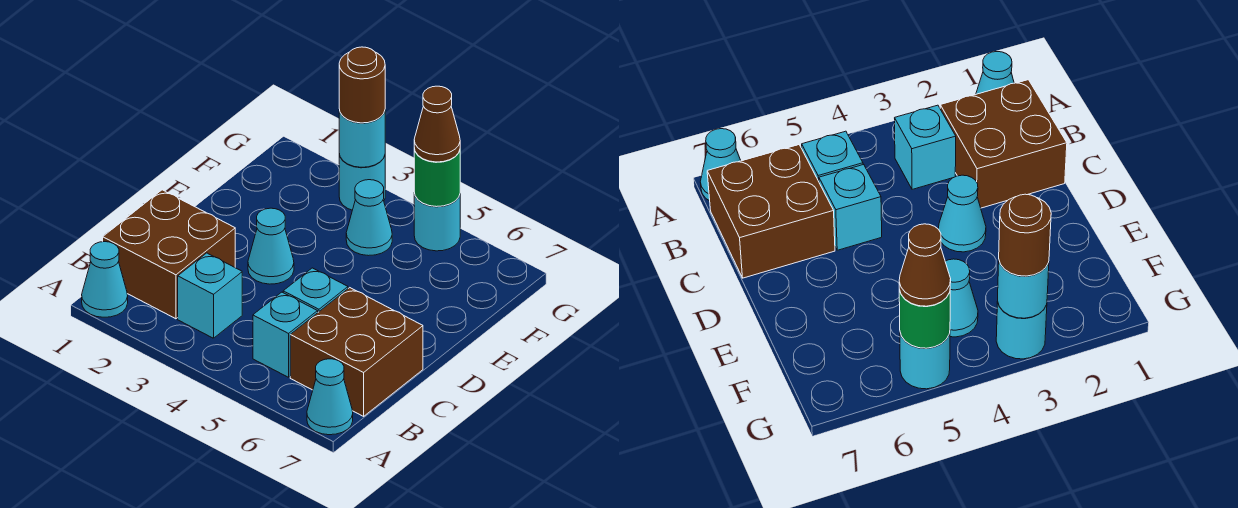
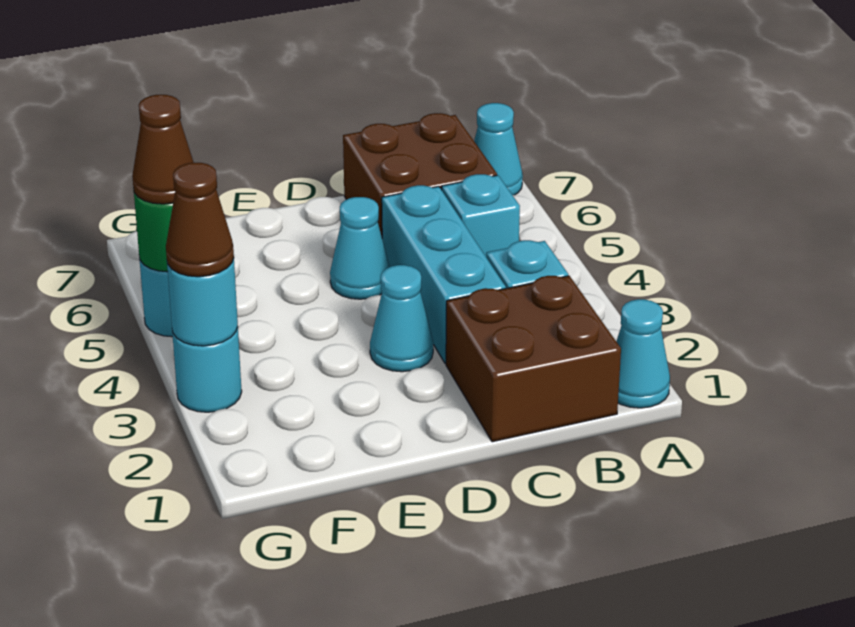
cyan 1x1 brick [283,268,348,312] -> cyan 1x3 brick [382,185,506,364]
cyan 1x1 cone [346,180,392,256] -> cyan 1x1 cone moved to [330,197,390,299]
brown 1x1 round brick [339,47,385,123] -> brown 1x1 cone [166,163,234,277]

